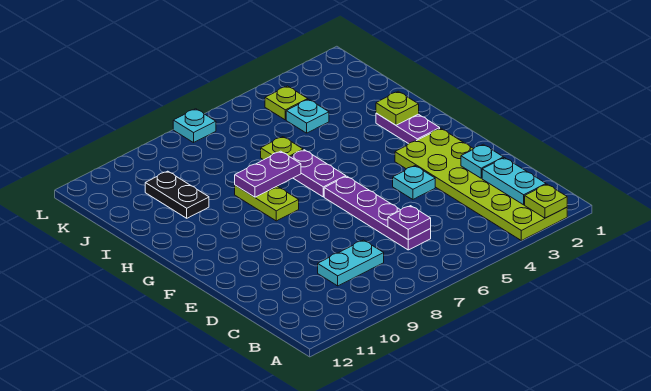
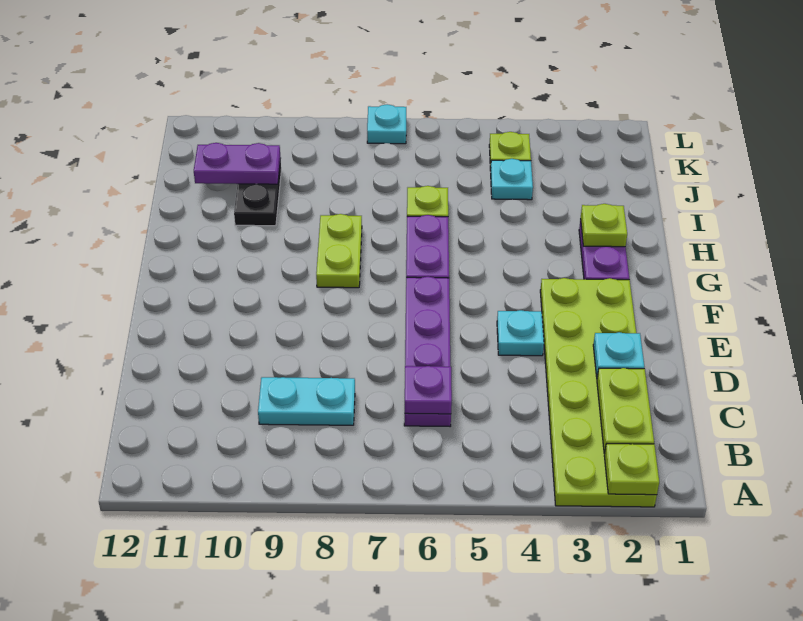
cyan 1x2 plate [482,158,546,205] -> lime 1x2 plate [597,368,654,454]
purple 1x2 plate [235,151,301,197] -> purple 1x2 plate moved to [194,143,281,184]

